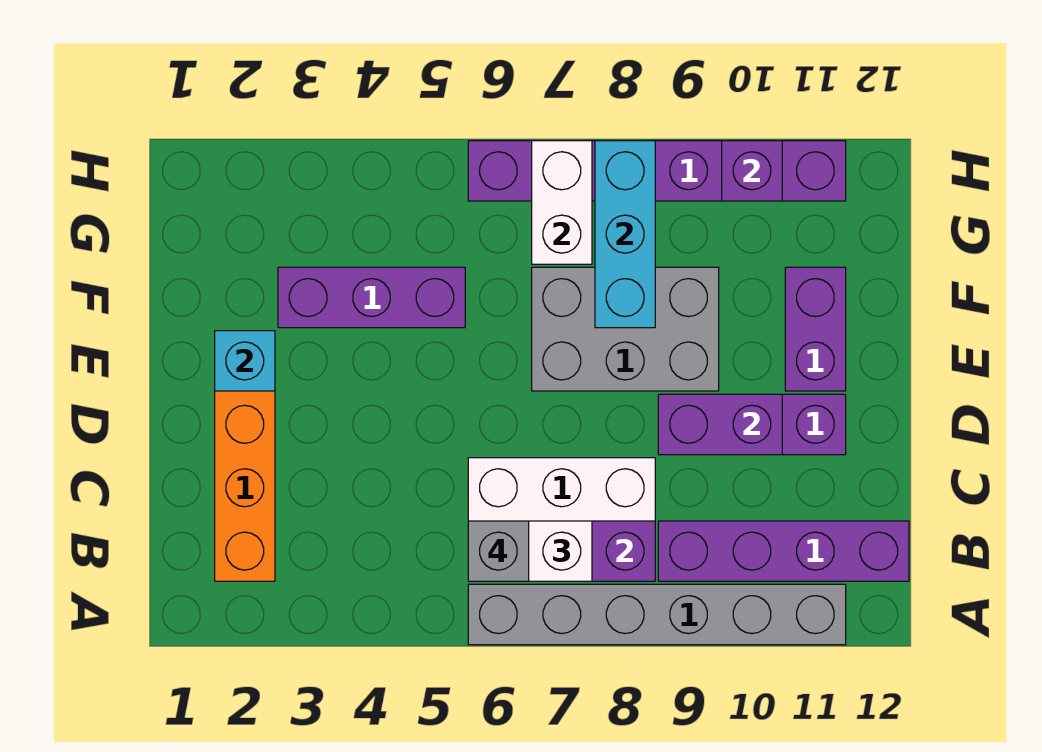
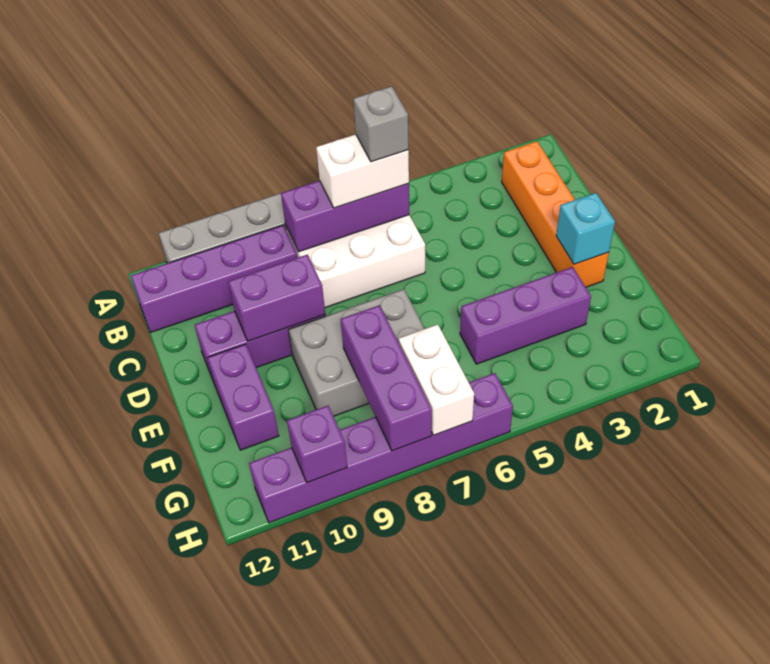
cyan 1x3 brick [595,141,655,328] -> purple 1x3 brick [341,305,432,451]

